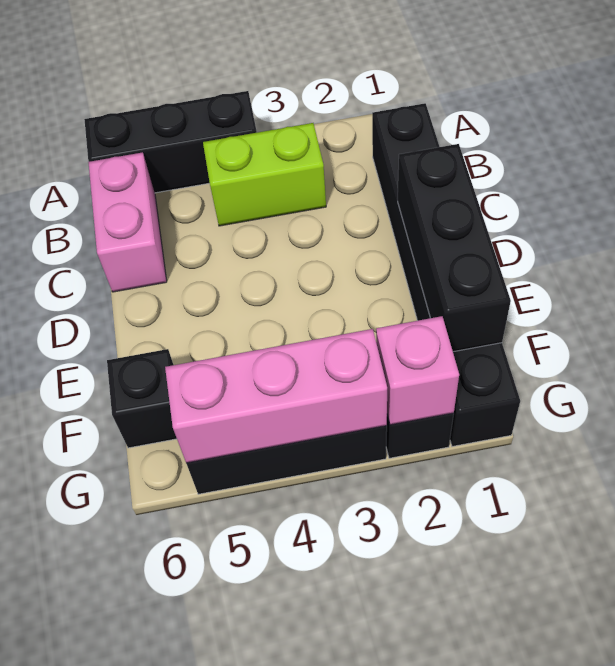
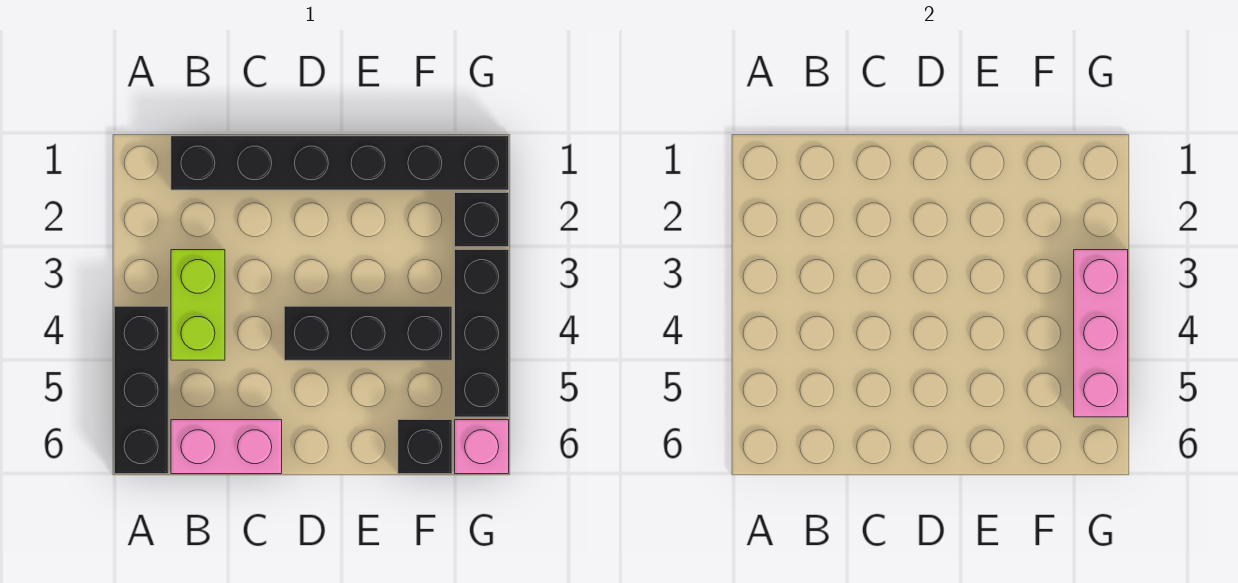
black 1x3 brick [398,144,511,352] -> black 1x3 brick moved to [284,306,452,360]
pink 1x1 brick [376,316,459,425] -> pink 1x1 brick moved to [455,420,509,474]

